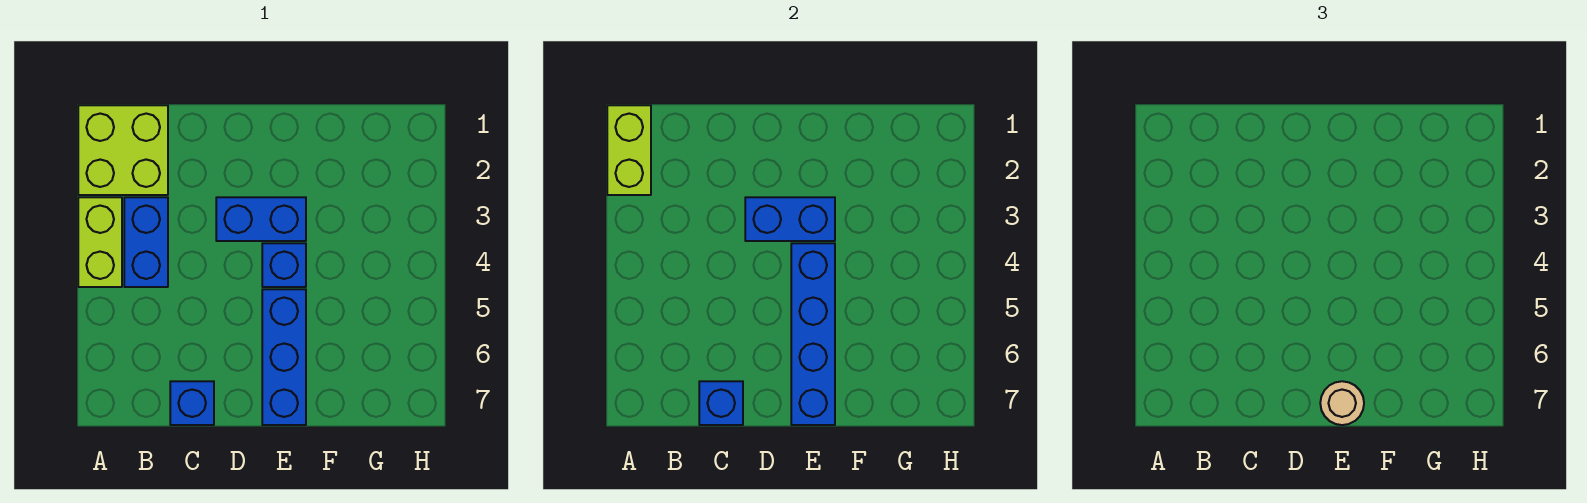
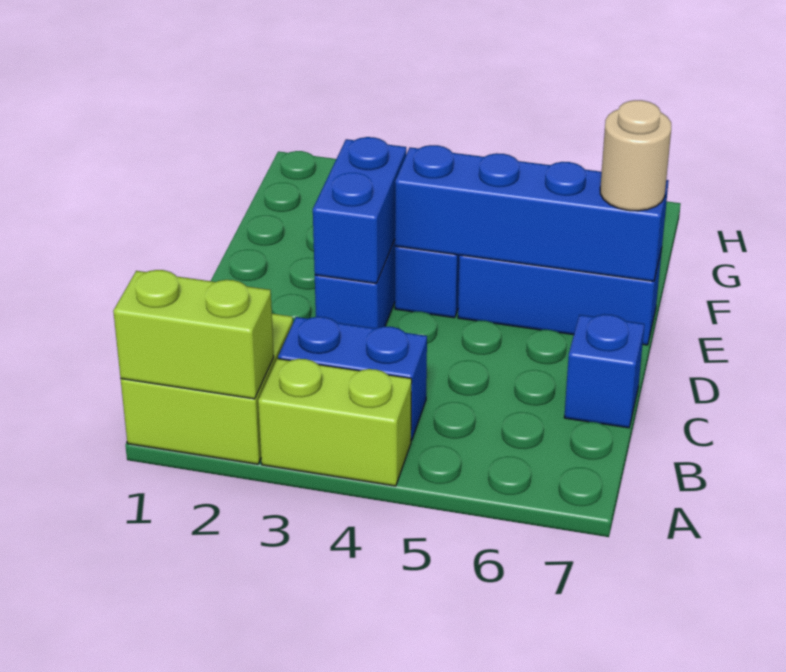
blue 1x1 brick [699,381,743,425] -> none

